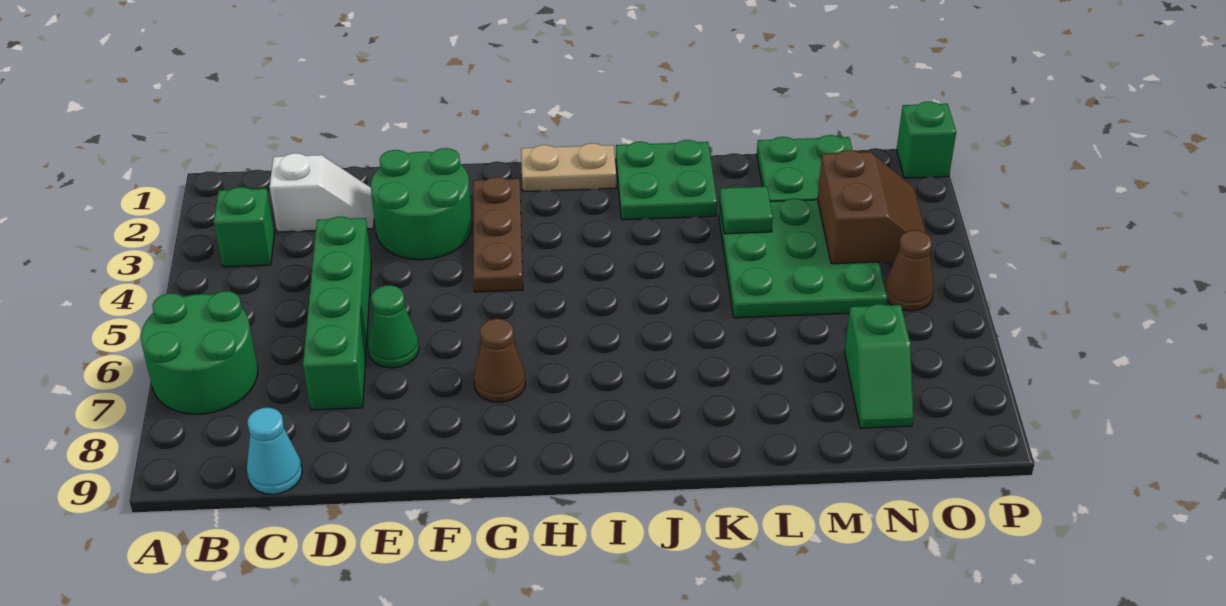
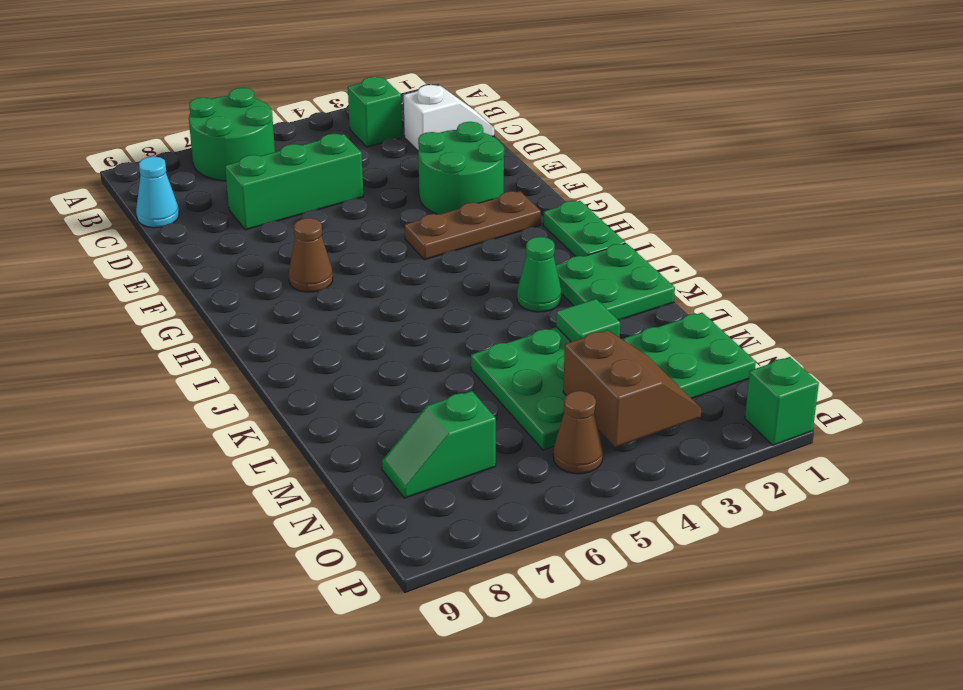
white 1x2 slope [270,153,374,232] -> white 1x2 slope turned to [404,85,494,151]
green 1x4 brick [303,217,371,410] -> green 1x3 brick [225,134,363,230]
green 1x1 cone [368,285,419,368] -> green 1x1 cone moved to [517,237,562,312]
tan 1x2 plate [521,143,616,191] -> green 1x2 plate [543,201,625,256]
brown 2x2 slope [818,150,931,264] -> brown 2x2 slope turned to [563,330,701,447]

